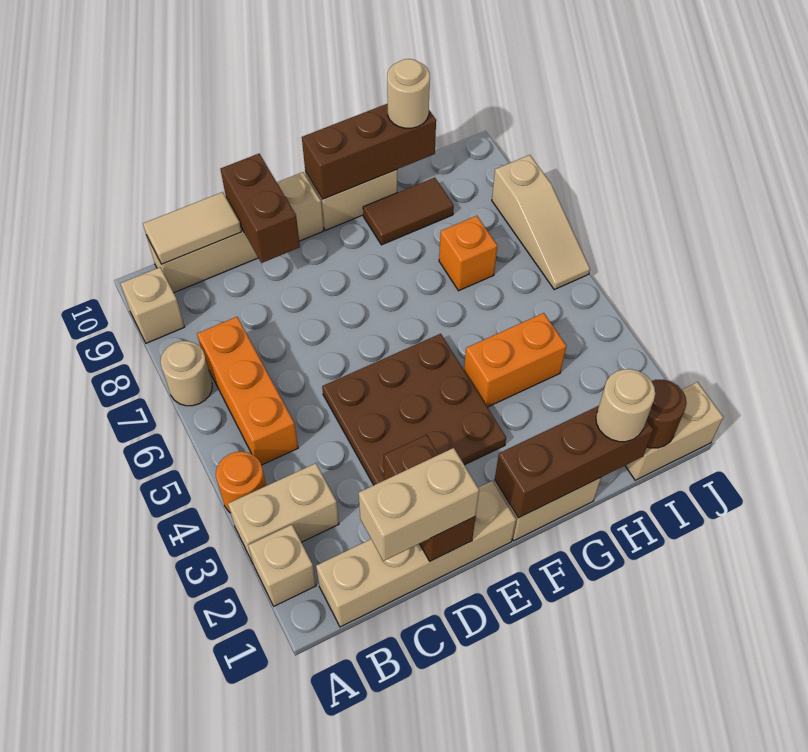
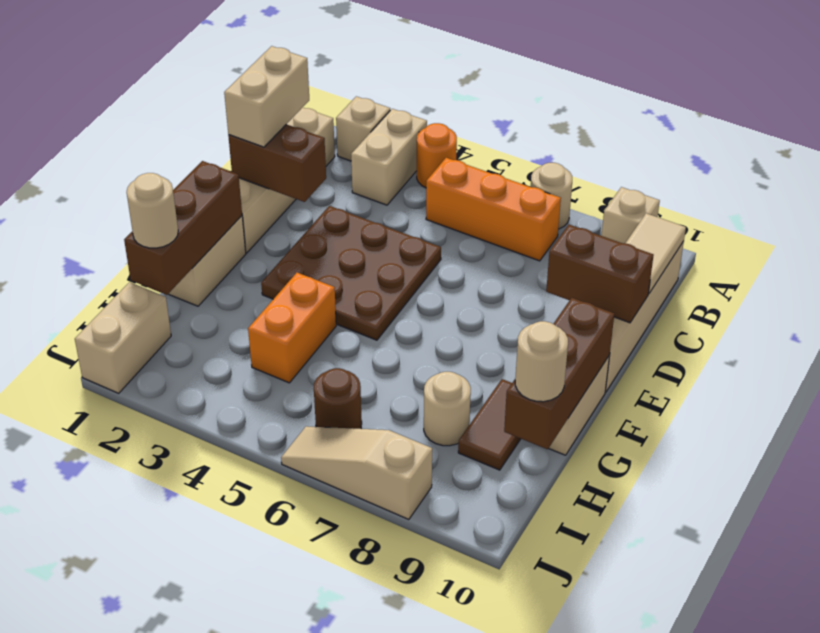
orange 1x1 brick [439,216,497,291] -> none
none -> tan 1x1 round brick [424,372,471,446]
brown 1x1 round brick [647,380,687,448] -> brown 1x1 round brick moved to [314,368,362,429]

